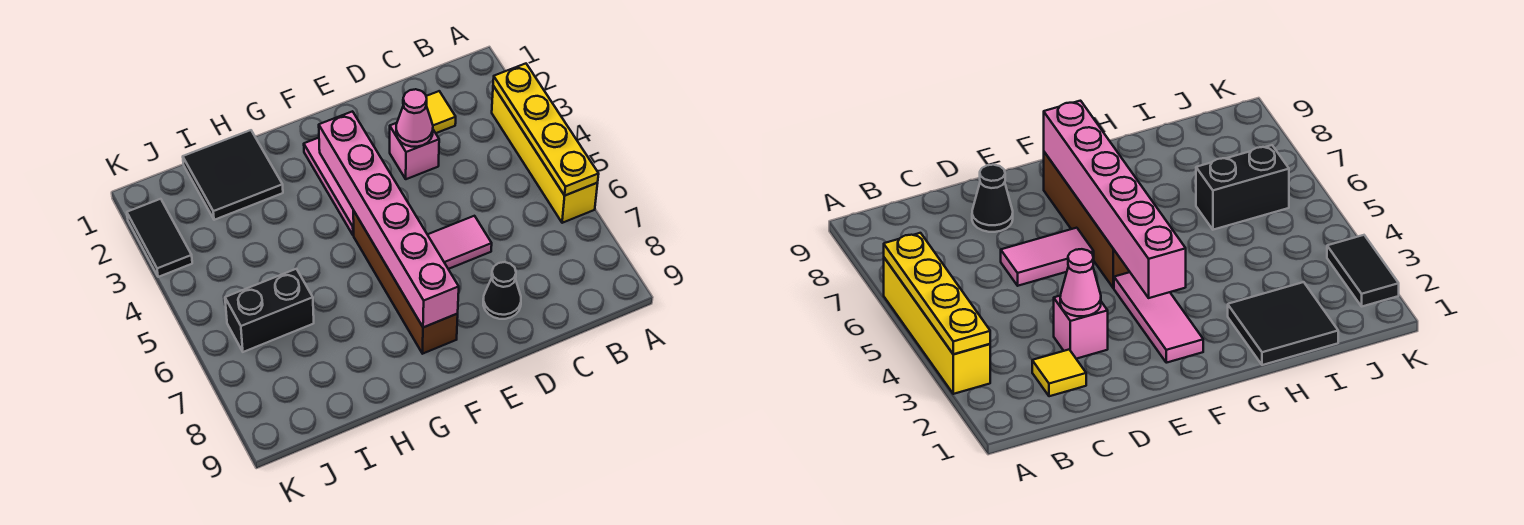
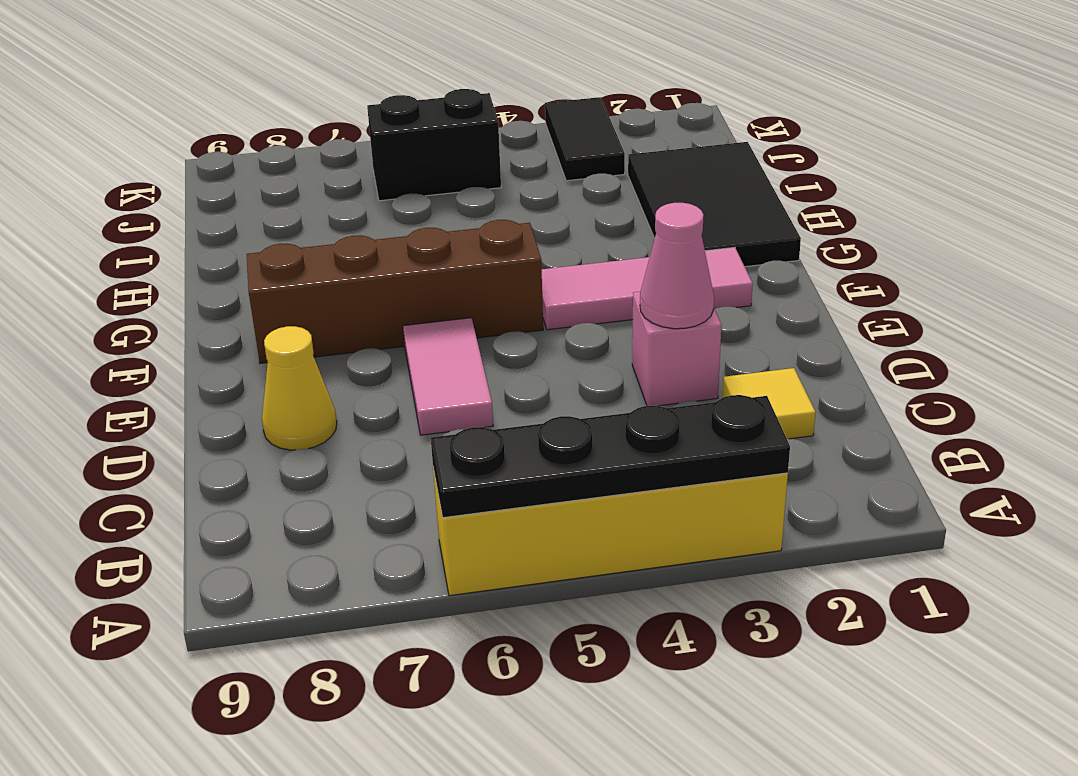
yellow 1x4 plate [493,64,599,195] -> black 1x4 plate [431,395,790,518]
black 1x1 cone [483,262,521,319] -> yellow 1x1 cone [262,326,337,450]
pink 1x6 brick [319,111,459,327] -> none
black 2x2 tile [183,130,283,220] -> black 2x3 tile [628,142,801,267]
black 1x2 brick [225,269,314,352] -> black 1x2 brick turned to [367,89,501,201]
black 1x2 tile [127,199,192,277] -> black 1x2 tile turned to [545,97,625,181]

